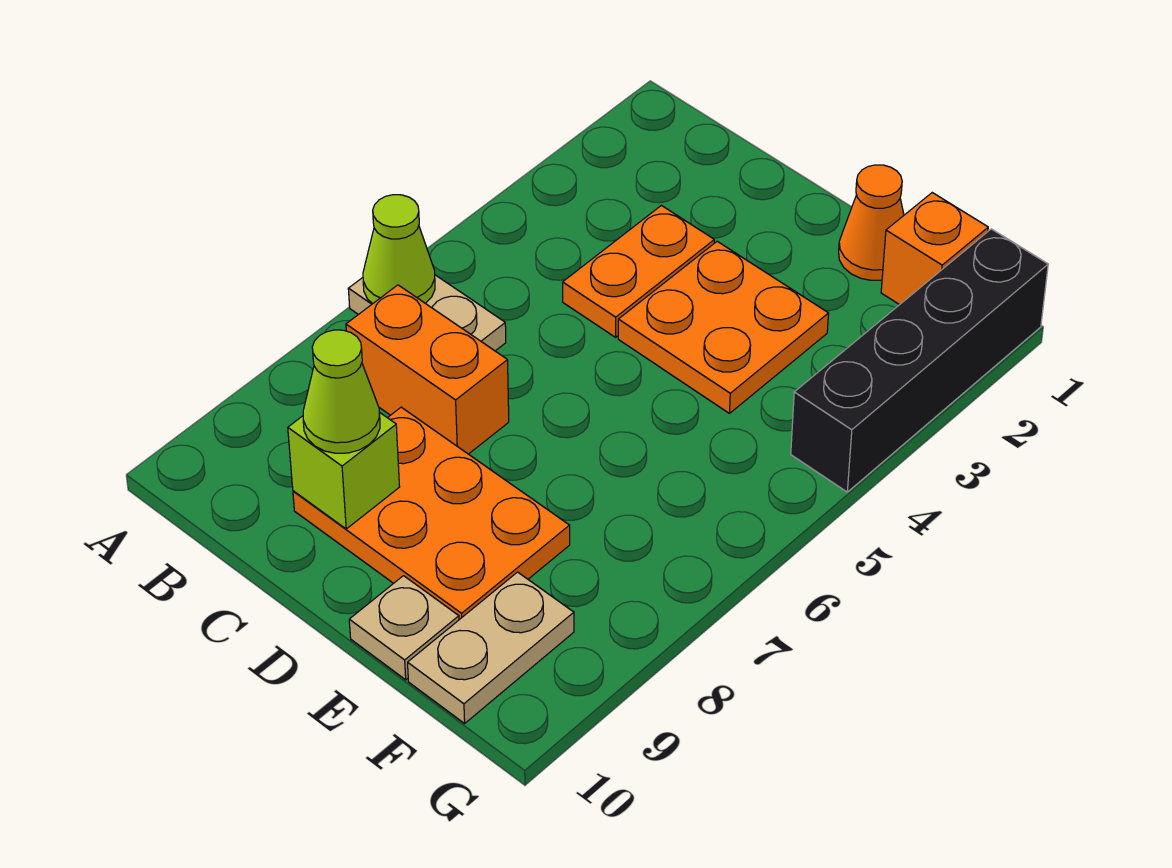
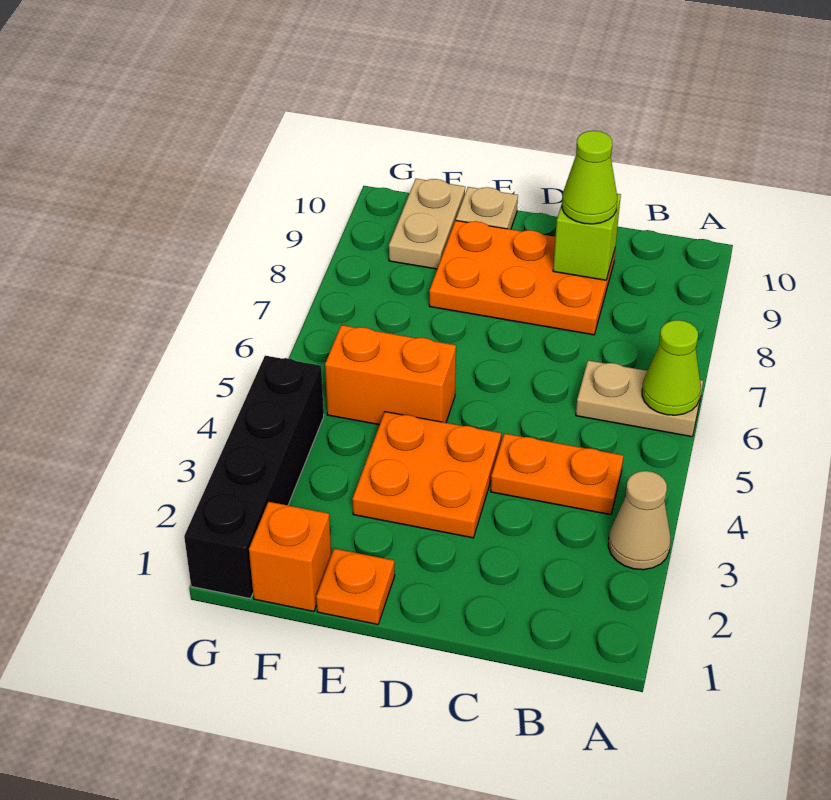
none -> tan 1x1 cone [608,471,671,570]
orange 1x2 brick [346,285,509,454] -> orange 1x2 brick moved to [325,325,456,425]
orange 1x2 plate [563,205,714,337] -> orange 1x2 plate turned to [491,433,623,515]
orange 1x1 cone [839,165,904,280] -> orange 1x1 plate [316,549,395,624]

